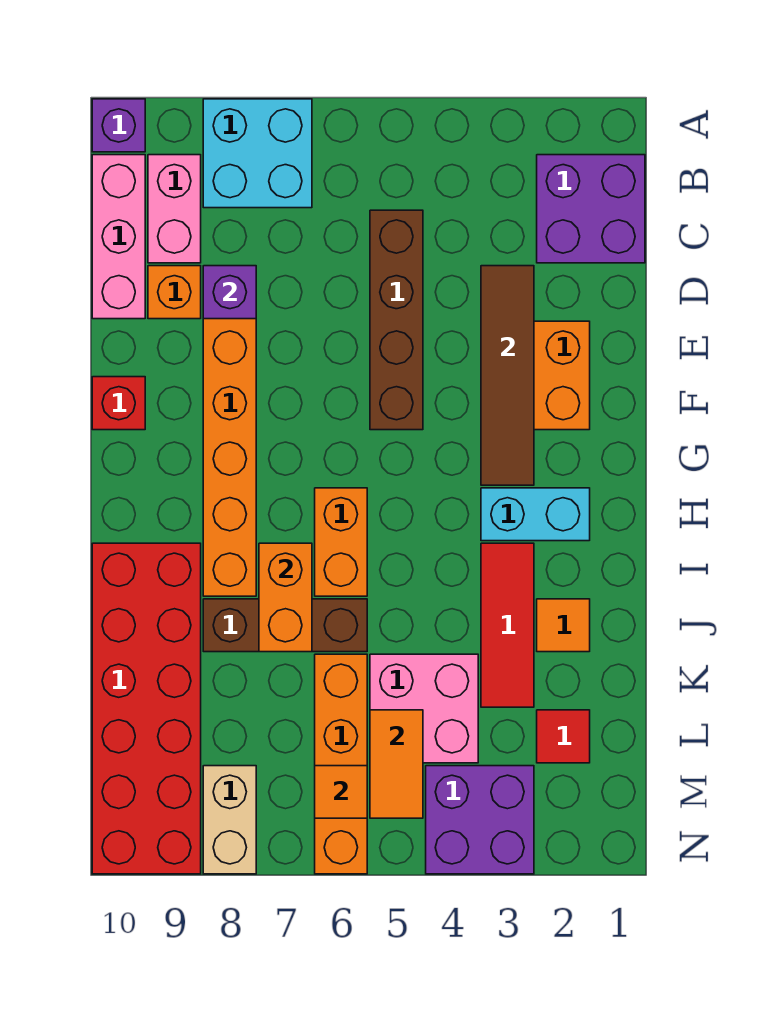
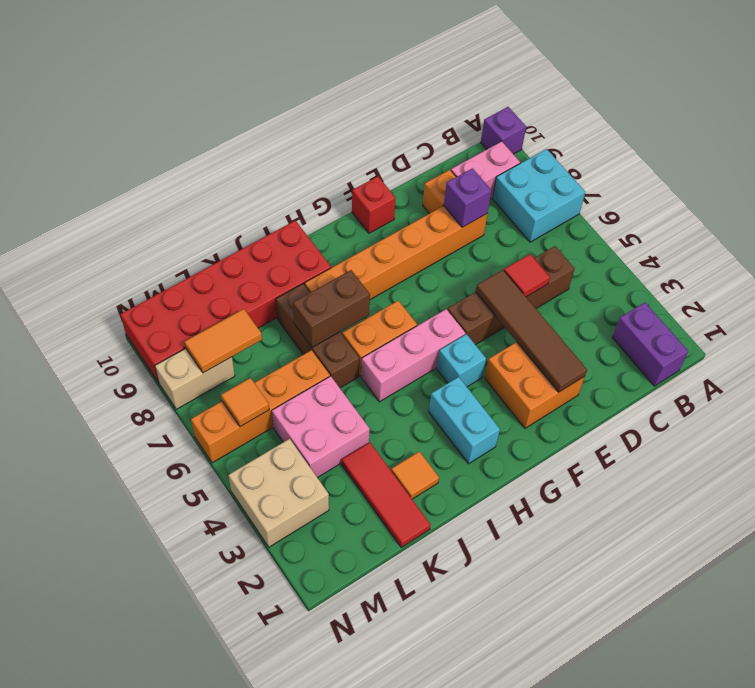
purple 2x2 brick [537,155,645,263] -> purple 1x2 brick [612,302,688,386]
pink 1x3 brick [92,155,145,319] -> pink 1x3 brick moved to [361,309,466,402]
brown 1x4 tile [481,266,534,485] -> brown 1x4 tile turned to [476,270,587,392]
none -> cyan 1x1 brick [437,334,486,387]
red 1x3 tile [481,543,534,707] -> red 1x3 tile turned to [342,442,430,547]
orange 1x2 brick [259,543,312,652] -> brown 1x2 brick [293,270,370,348]
red 1x1 tile [537,710,590,763] -> red 1x1 tile moved to [504,254,550,297]
orange 1x2 tile [370,710,423,818] -> orange 1x2 tile moved to [185,309,262,373]
purple 2x2 brick [426,766,534,874] -> tan 2x2 brick [229,439,329,547]

